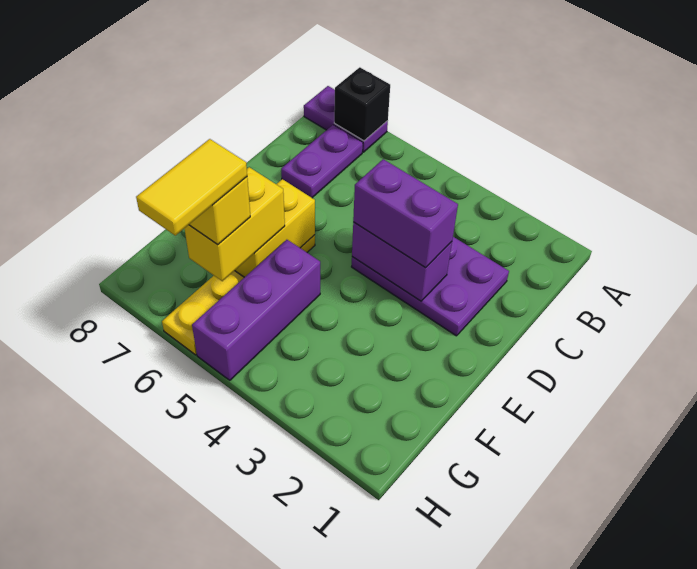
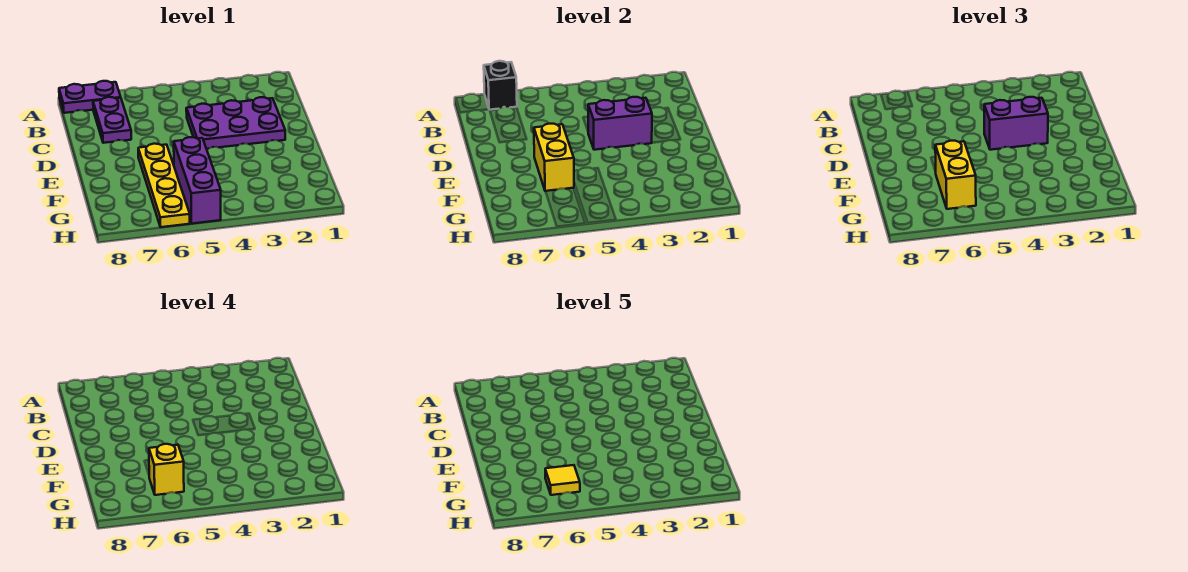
yellow 1x2 tile [136,139,247,235] -> yellow 1x1 tile [545,465,580,495]

